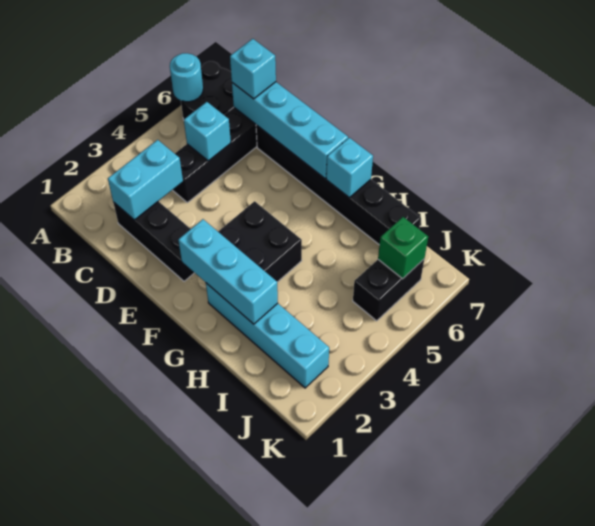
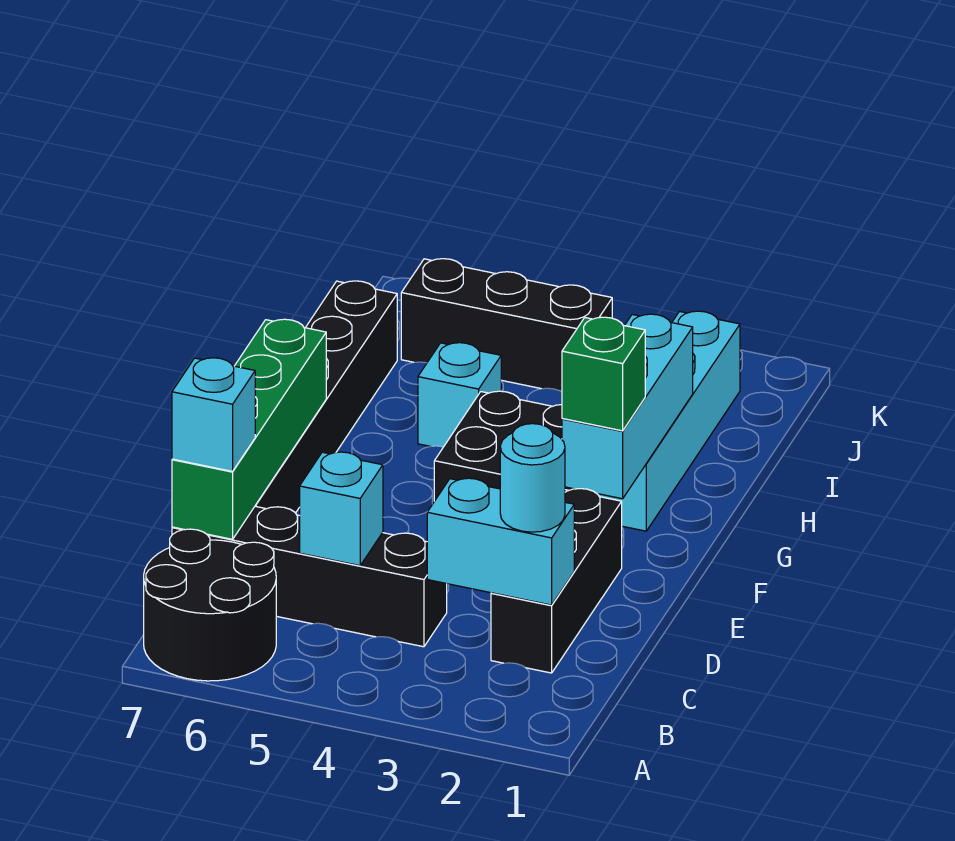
cyan 1x1 round brick [170,53,203,102] -> cyan 1x1 round brick moved to [500,424,565,532]
cyan 1x4 brick [232,82,348,178] -> green 1x4 brick [172,319,326,539]
cyan 1x1 brick [326,138,373,198] -> cyan 1x1 brick moved to [418,343,501,447]
black 1x2 brick [353,260,424,321] -> black 1x3 brick [401,259,612,392]
green 1x1 brick [378,217,428,279] -> green 1x1 brick moved to [562,317,645,431]

